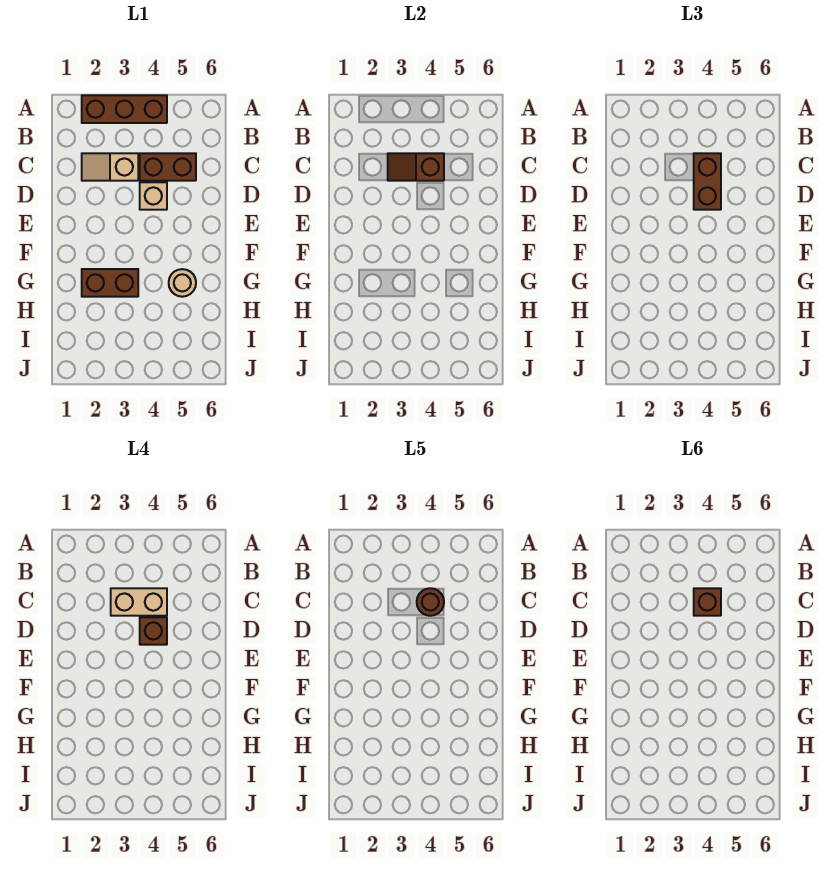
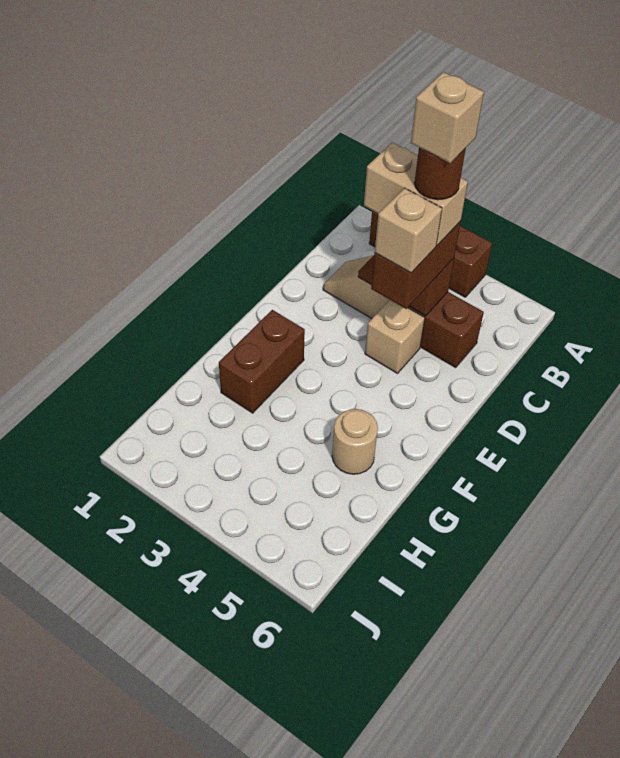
brown 1x1 brick [694,588,721,616] -> tan 1x1 brick [411,72,484,163]
brown 1x1 brick [140,617,167,645] -> tan 1x1 brick [375,188,442,273]
brown 1x2 brick [82,269,138,297] -> brown 1x2 brick turned to [219,310,305,413]

